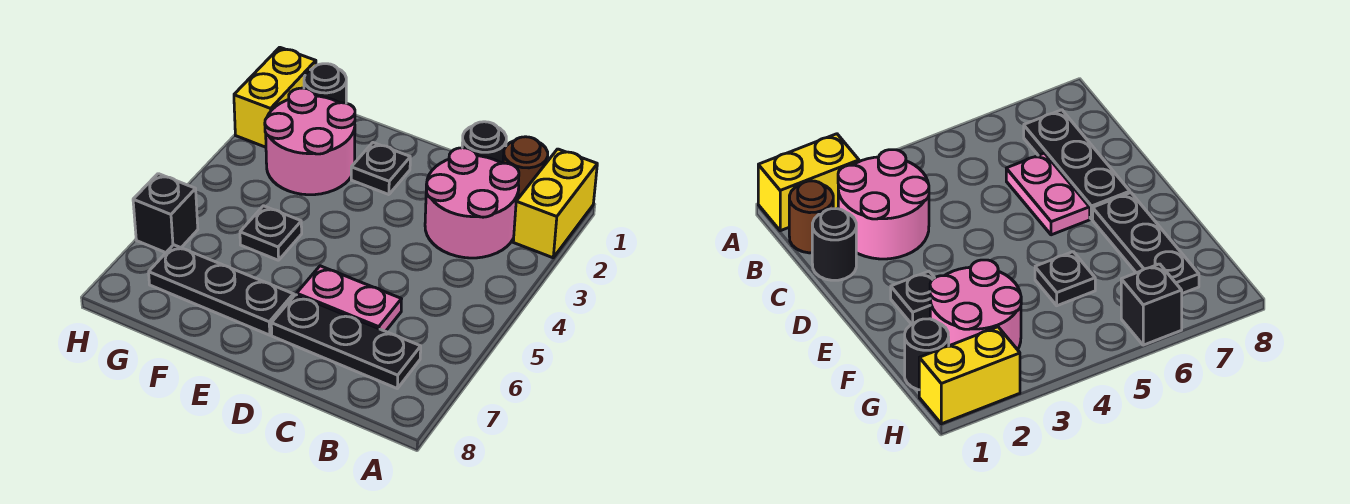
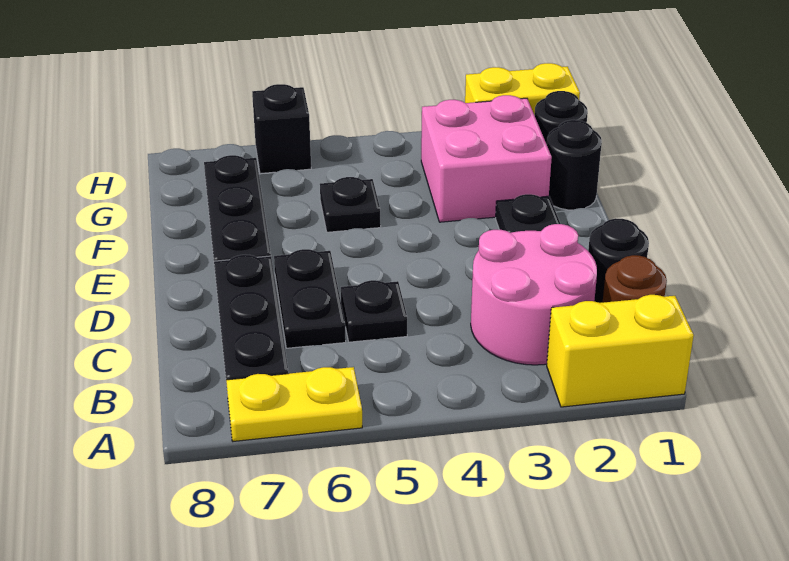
none -> yellow 1x2 plate [226,367,362,441]
none -> black 1x1 plate [341,280,407,342]
pink 1x2 plate [297,266,401,331] -> black 1x2 plate [274,249,346,348]
none -> black 1x1 round brick [547,120,602,210]
pink 2x2 round brick [265,88,355,195] -> pink 2x2 brick [421,95,552,222]

